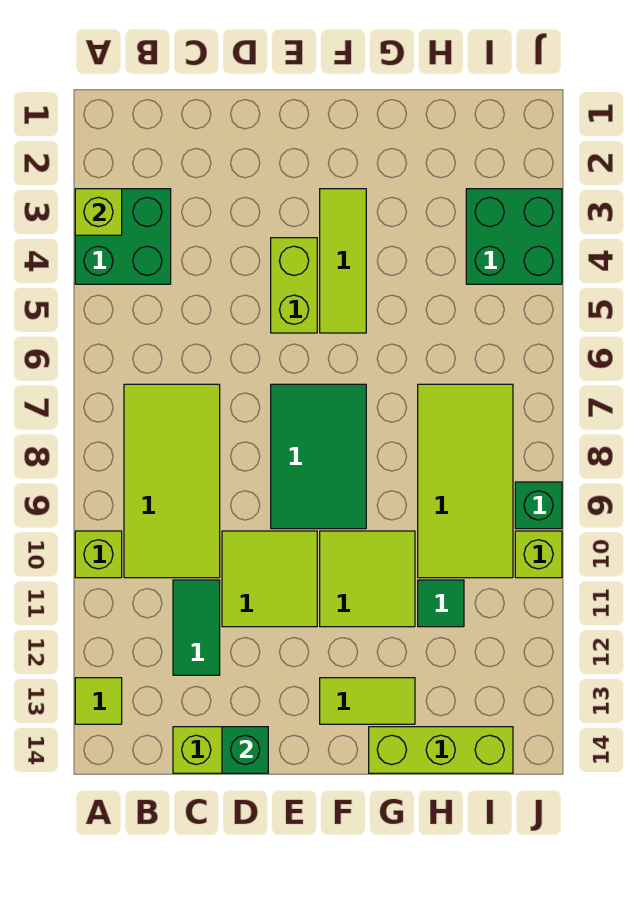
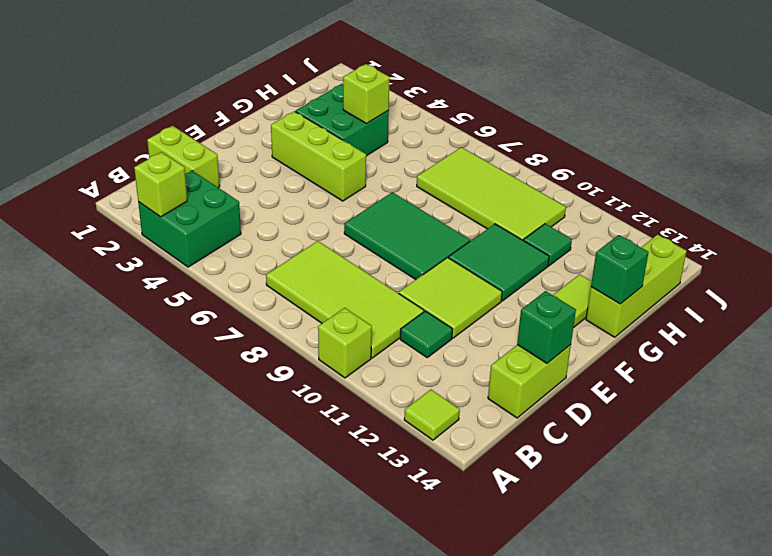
green 1x2 tile [173,580,220,675] -> green 1x1 tile [400,311,452,357]
lime 1x2 brick [271,238,317,333] -> lime 1x2 brick moved to [147,126,220,188]
lime 1x3 tile [320,189,366,333] -> lime 1x3 brick [271,111,366,201]
lime 2x2 tile [320,531,415,627] -> green 2x2 tile [449,224,549,301]
green 2x2 brick [466,189,562,284] -> green 2x2 brick moved to [295,84,389,156]
green 1x1 brick [515,482,562,529] -> green 1x1 brick moved to [591,235,649,304]
lime 1x1 brick [515,531,562,578] -> lime 1x1 brick moved to [343,64,390,124]

